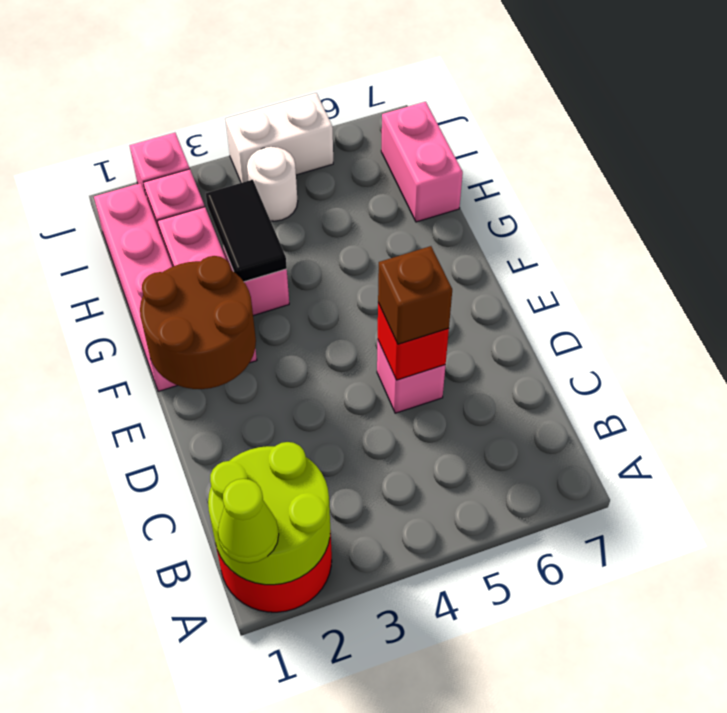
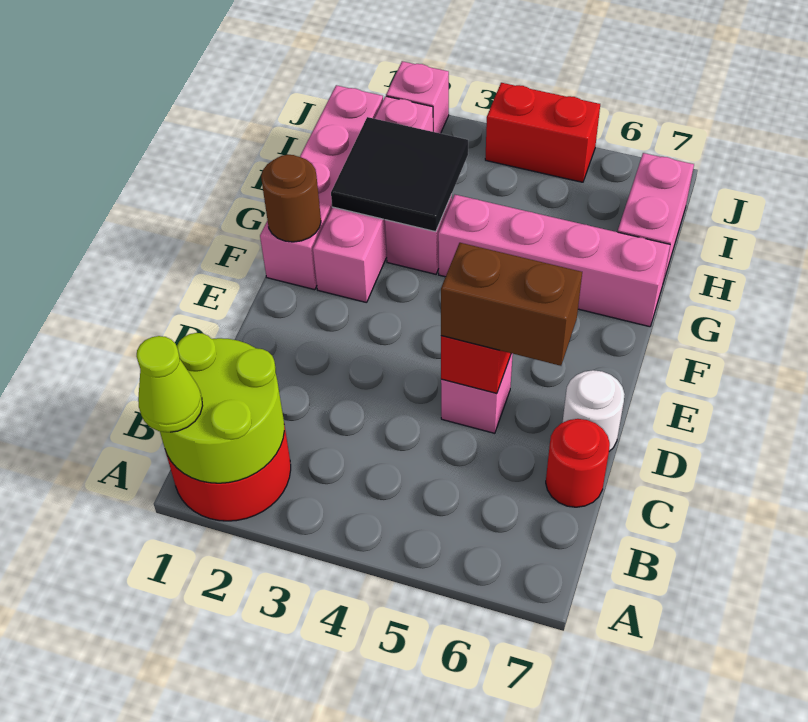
none -> red 1x1 round brick [546,419,610,507]
brown 1x1 brick [378,246,452,344] -> brown 1x2 brick [441,243,582,366]
brown 2x2 round brick [140,256,256,389] -> brown 1x1 round brick [261,155,321,242]
black 1x2 tile [206,180,287,282] -> black 2x2 tile [331,117,468,232]
none -> pink 1x4 brick [438,195,670,327]
white 1x1 round brick [247,147,298,221] -> white 1x1 round brick moved to [563,370,625,451]
white 1x2 brick [226,93,333,183] -> red 1x2 brick [485,83,600,182]

